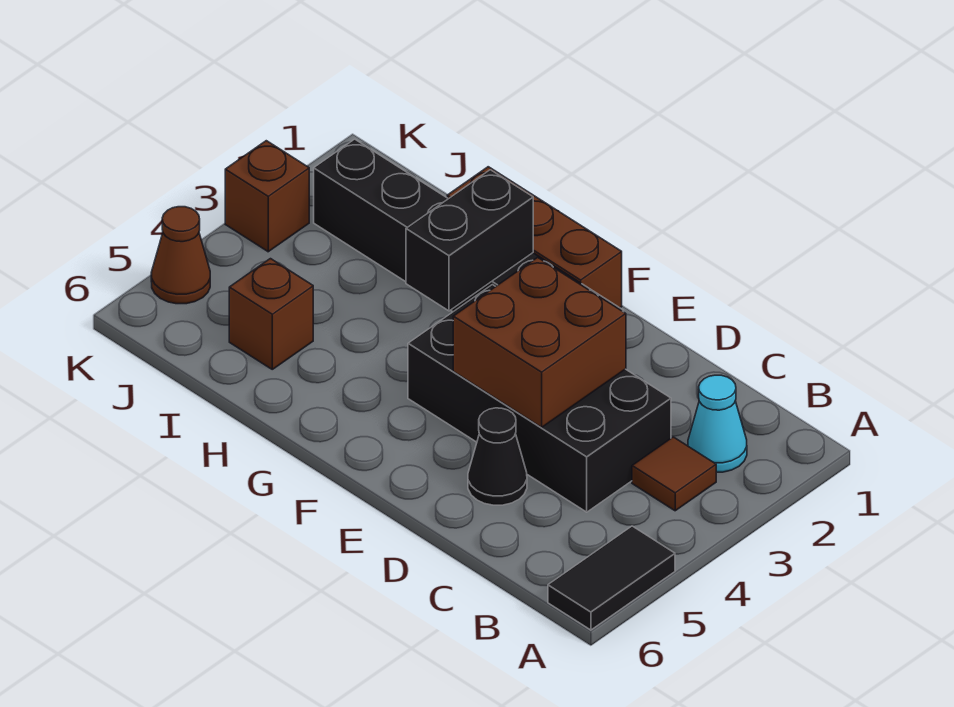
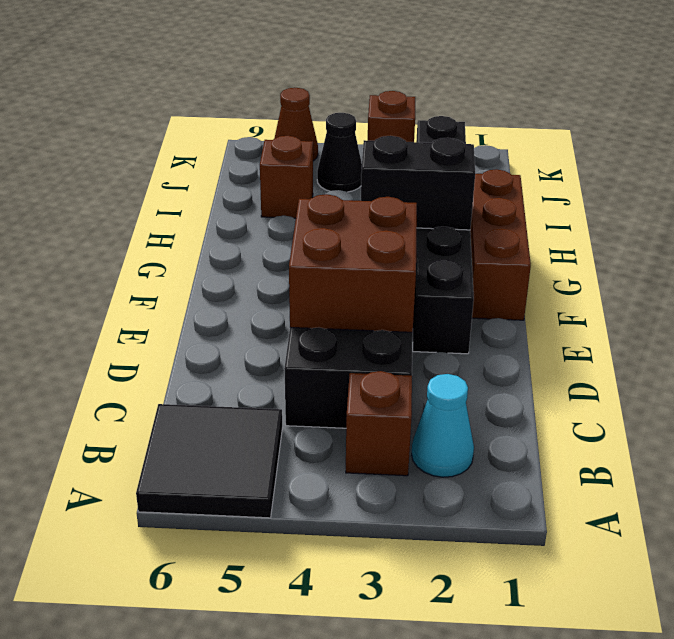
black 1x2 tile [548,526,675,630] -> black 2x2 tile [136,404,282,518]
brown 1x1 tile [632,437,716,511] -> brown 1x1 brick [346,371,412,476]
black 1x1 cone [468,408,527,505] -> black 1x1 cone moved to [317,113,362,192]

